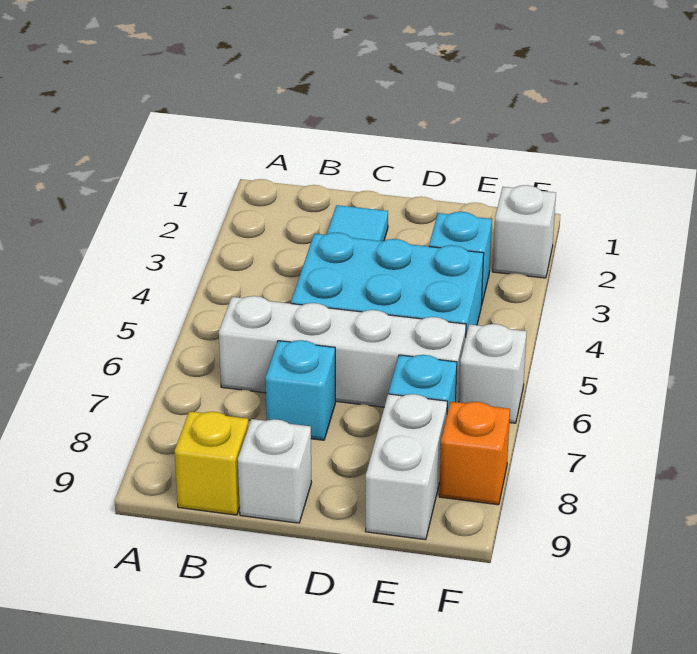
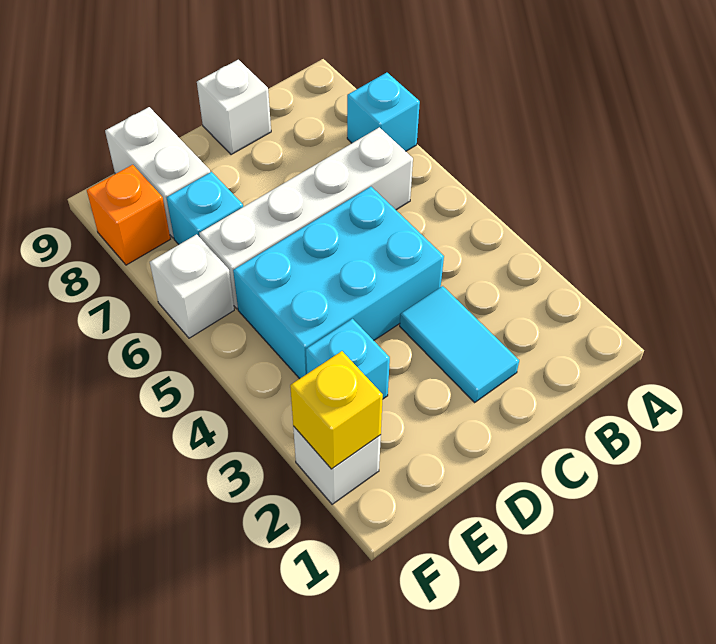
yellow 1x1 brick [175,411,248,515] -> yellow 1x1 brick moved to [290,351,383,469]
cyan 1x1 brick [265,340,335,440] -> cyan 1x1 brick moved to [347,73,420,151]

